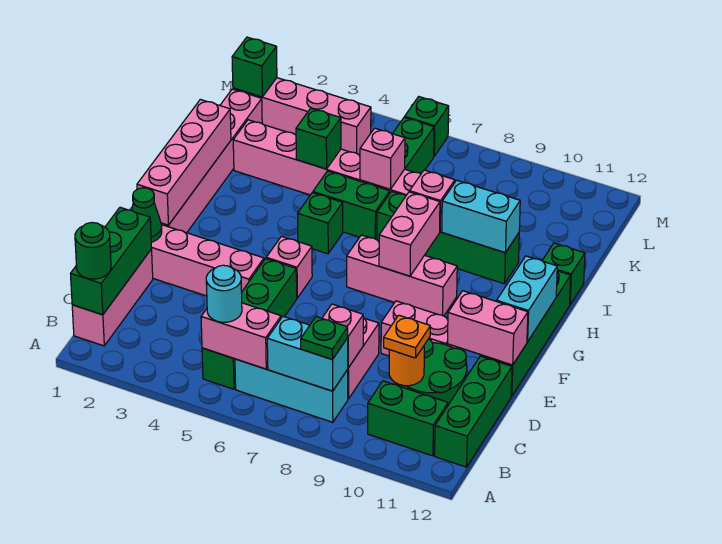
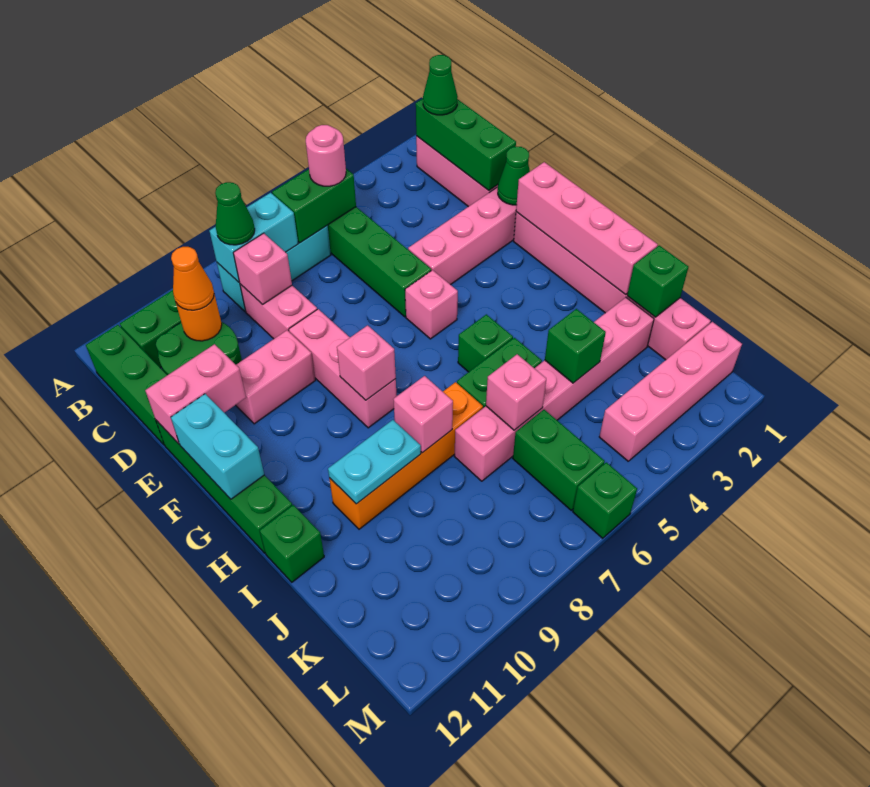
green 1x1 round brick [75,222,111,279] -> green 1x1 cone [423,55,458,115]
pink 1x2 brick [201,303,281,369] -> green 1x2 brick [272,169,356,243]
cyan 1x1 round brick [206,265,242,322] -> pink 1x1 round brick [306,125,346,186]
green 1x1 plate [301,317,348,360] -> green 1x1 cone [215,182,255,245]
orange 1x1 plate [384,315,430,358] -> orange 1x1 cone [171,247,214,310]
pink 1x3 brick [347,235,457,316] -> pink 1x3 brick turned to [289,309,397,428]
pink 1x2 brick [379,192,440,276] -> pink 1x1 brick [337,325,396,400]
green 1x4 brick [377,191,519,284] -> orange 1x4 brick [329,382,483,529]
cyan 1x2 brick [442,180,520,253] -> cyan 1x2 plate [328,420,421,504]
green 1x1 brick [232,37,277,97] -> green 1x1 brick moved to [627,245,688,317]

